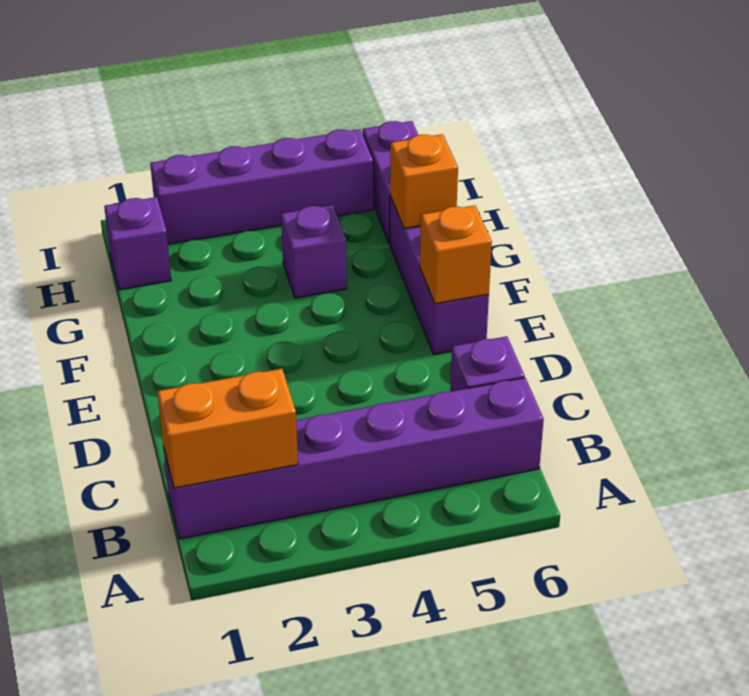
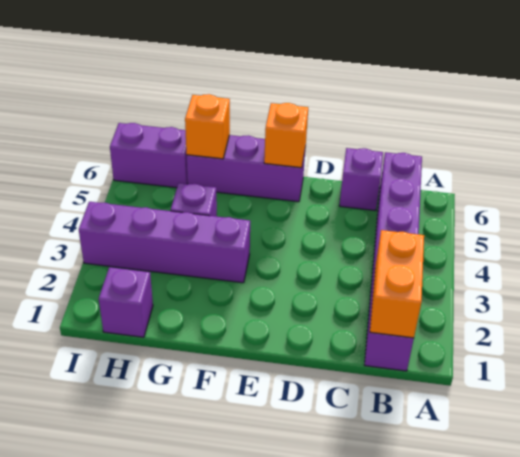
purple 1x4 brick [150,129,373,244] -> purple 1x4 brick turned to [79,202,250,283]

